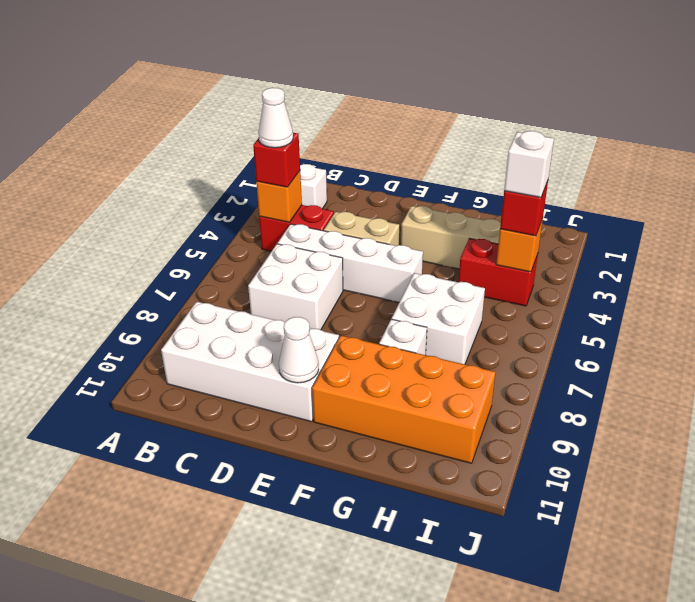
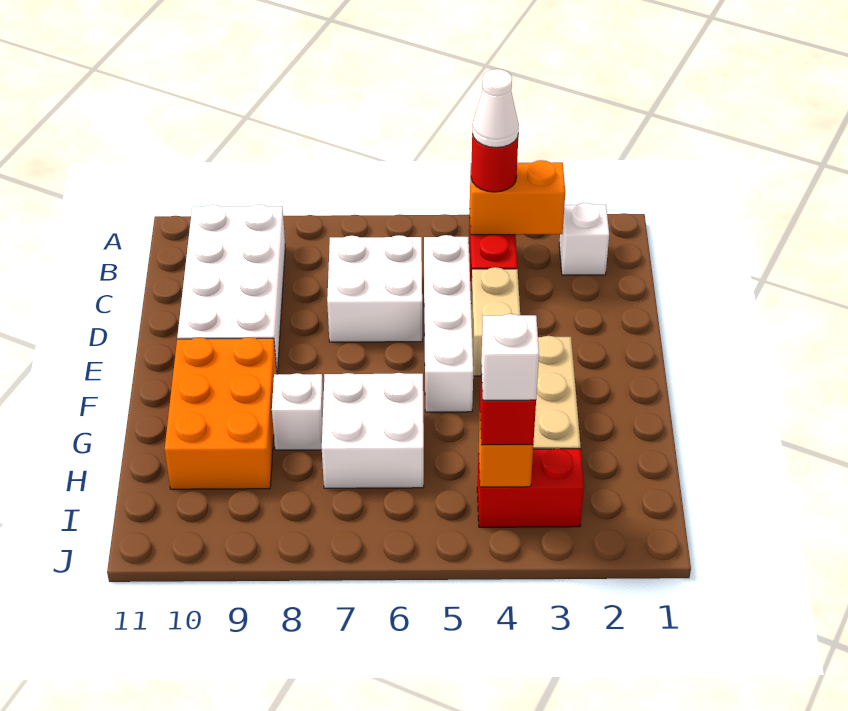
orange 1x1 brick [256,171,302,222] -> orange 1x2 brick [470,160,565,235]
red 1x1 brick [253,133,300,187] -> red 1x1 round brick [471,134,518,192]
white 1x1 cone [279,317,319,383] -> none
orange 2x4 brick [312,335,495,463] -> orange 2x3 brick [165,337,277,489]
red 1x2 brick [458,238,538,306] -> red 1x2 brick turned to [477,449,584,527]

